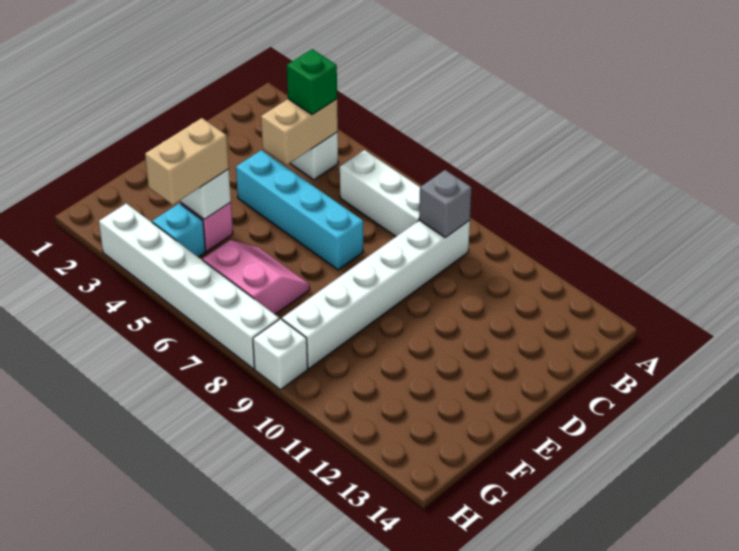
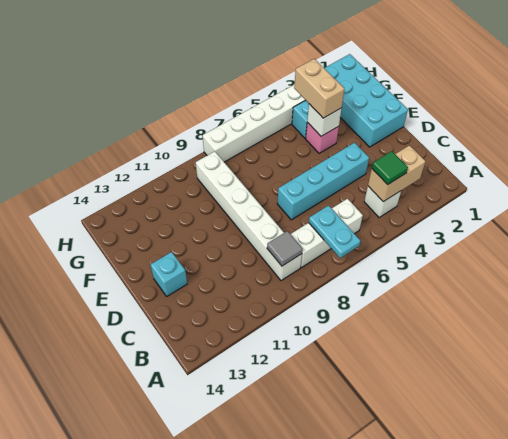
none -> cyan 1x2 plate [309,206,360,258]
tan 1x2 brick [261,99,338,165] -> tan 1x2 brick turned to [368,145,425,202]
green 1x1 brick [287,49,337,115] -> green 1x1 tile [372,151,408,185]
grey 1x1 brick [419,170,472,238] -> grey 1x1 tile [267,231,302,266]
none -> cyan 1x1 brick [150,252,187,296]
none -> cyan 2x4 brick [324,54,408,147]
pink 2x2 slope [203,240,310,314] -> none
white 1x1 brick [253,319,308,390] -> none

